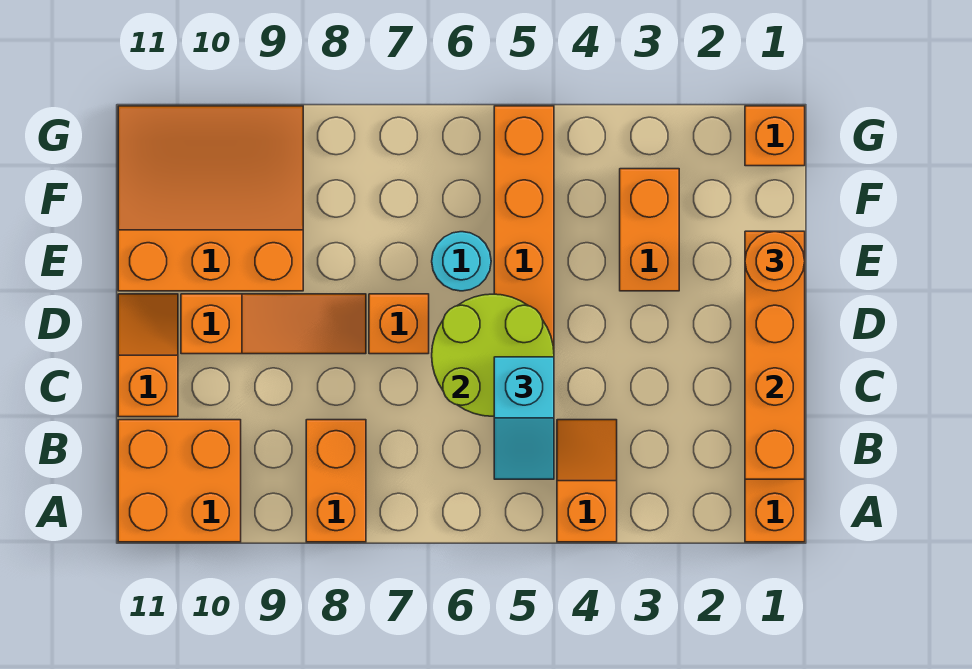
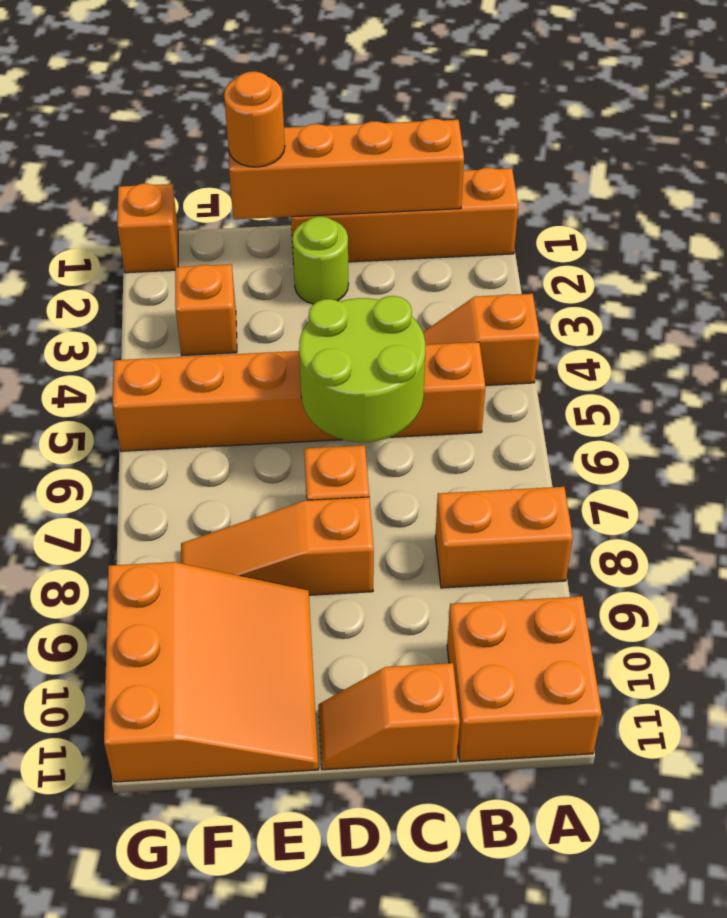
cyan 1x2 slope [494,357,554,479] -> none
none -> lime 1x1 round brick [292,216,349,304]
orange 1x3 slope [181,294,366,354] -> orange 1x3 slope turned to [181,497,374,595]
orange 1x2 brick [620,169,679,291] -> orange 1x1 brick [175,264,237,356]
cyan 1x1 round brick [432,232,491,291] -> none
orange 3x3 slope [118,106,303,291] -> orange 3x3 slope turned to [104,562,318,782]

